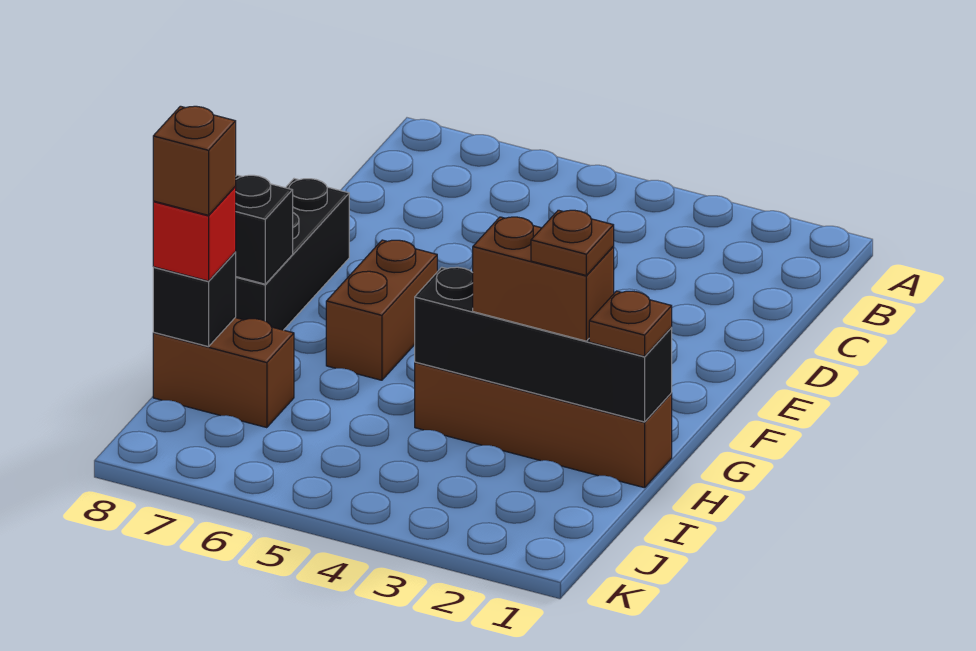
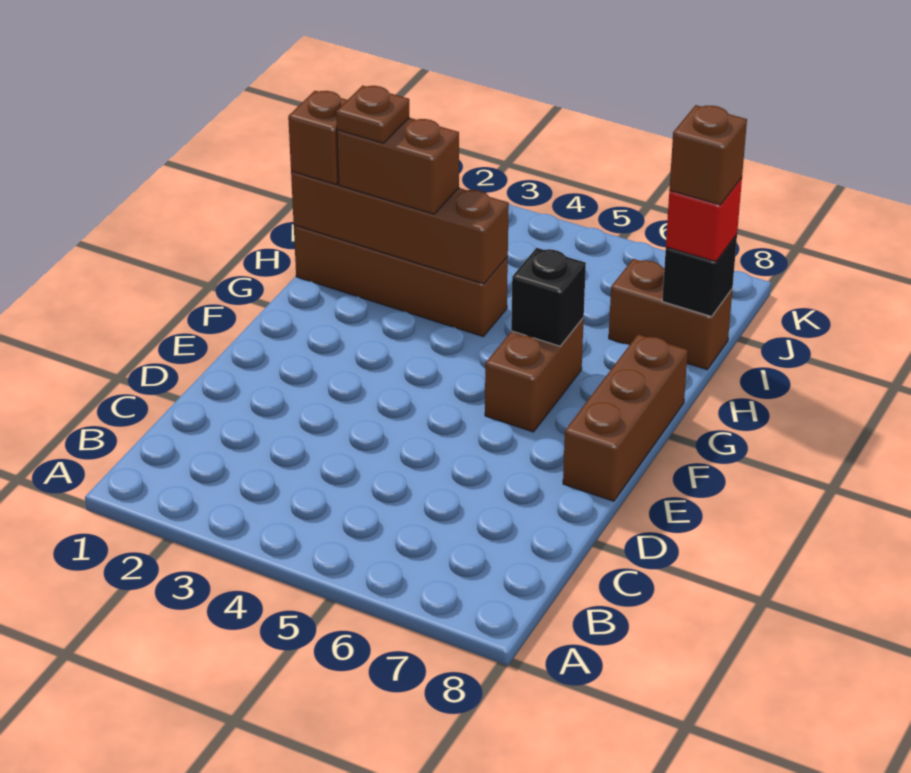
black 1x3 brick [235,179,349,330] -> brown 1x3 brick [563,334,688,501]
black 1x1 brick [235,175,293,284] -> black 1x1 brick moved to [511,248,586,346]
black 1x4 brick [415,267,672,422] -> brown 1x4 brick [291,171,509,284]
brown 1x1 plate [589,291,672,356] -> brown 1x1 brick [288,91,347,184]

